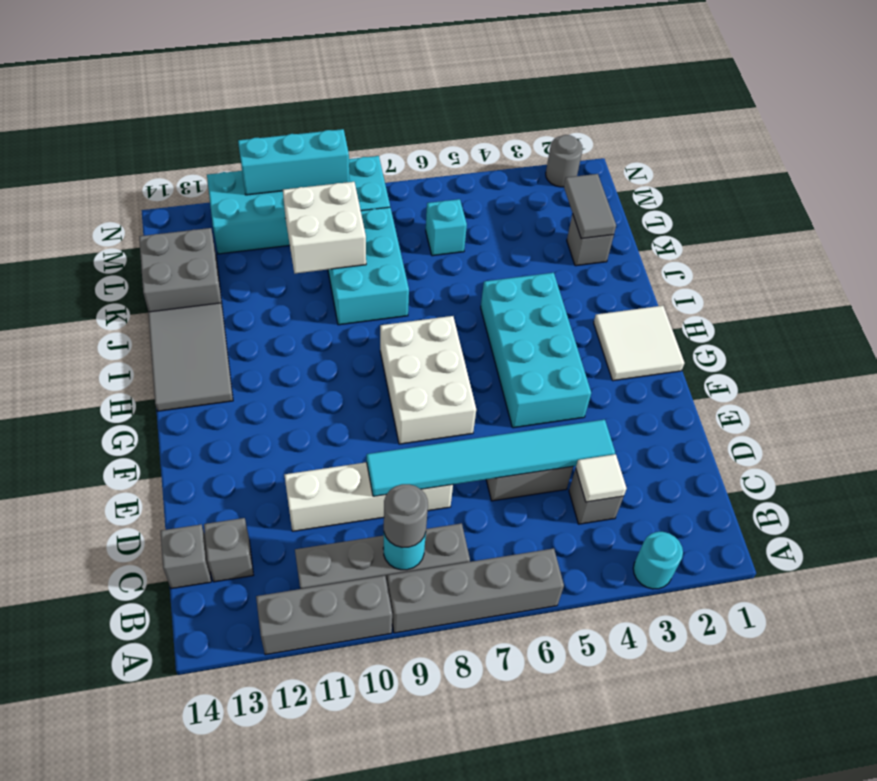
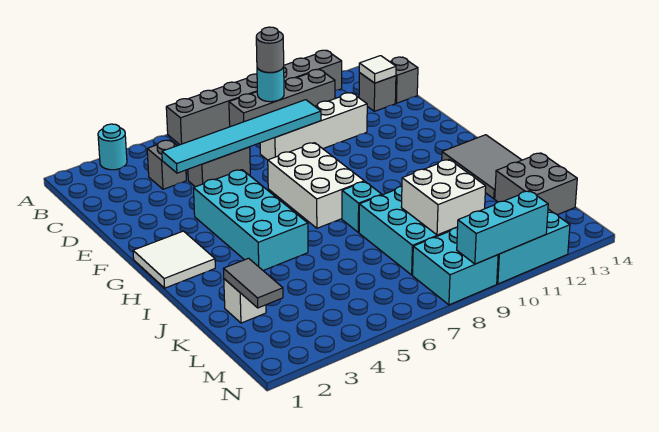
white 1x1 tile [576,454,627,502] -> white 1x1 tile moved to [359,56,396,83]
grey 1x1 brick [567,214,614,266] -> white 1x1 brick [224,279,266,323]
cyan 1x1 brick [426,199,467,256] -> cyan 1x1 brick moved to [342,182,382,232]
grey 1x1 round brick [546,135,583,187] -> none

